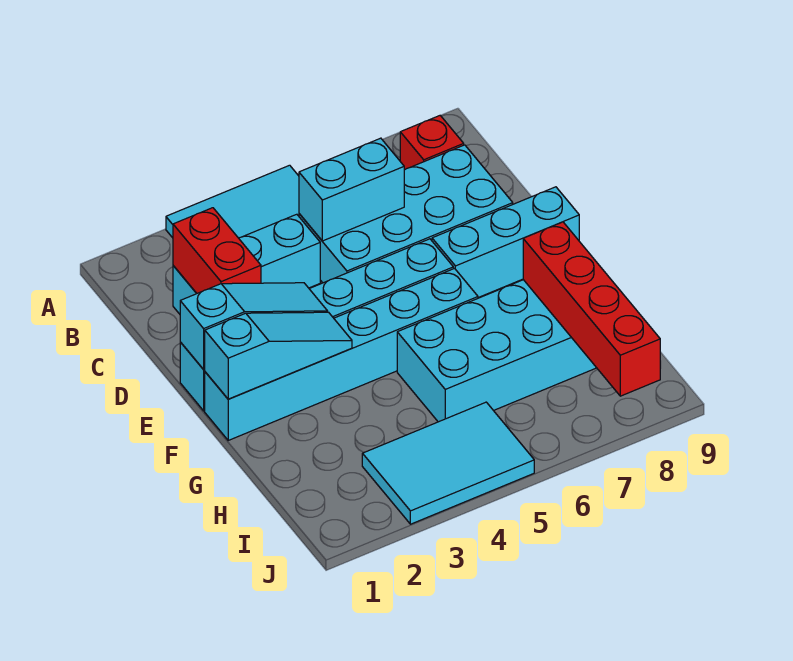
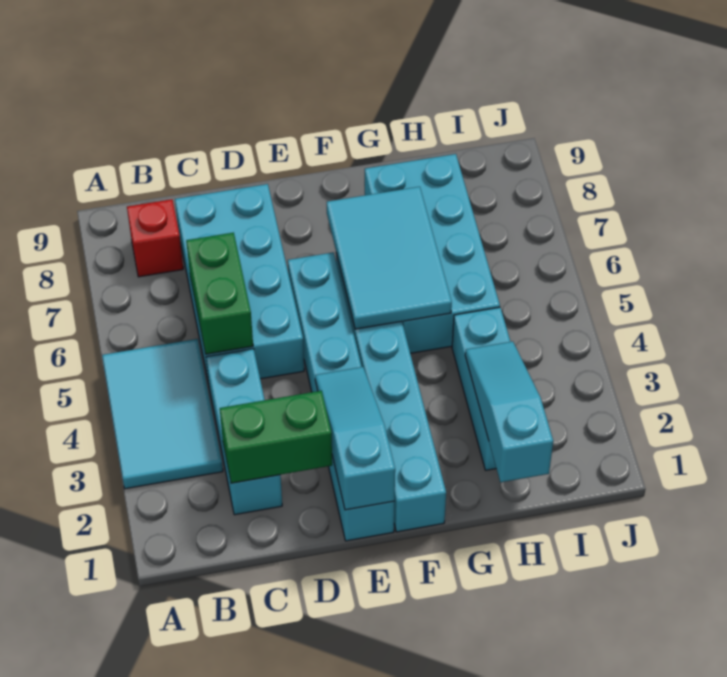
red 1x2 brick [173,208,261,294] -> green 1x2 brick [220,391,332,483]
cyan 1x2 brick [299,138,404,241] -> green 1x2 brick [186,233,253,354]
cyan 1x3 brick [432,187,579,298] -> cyan 1x3 brick moved to [452,307,511,470]
cyan 1x3 slope [205,312,352,399] -> cyan 1x3 slope moved to [465,341,553,482]
red 1x4 brick [523,222,660,396] -> none
cyan 2x3 tile [362,402,534,524] -> cyan 2x3 tile moved to [327,187,452,329]

